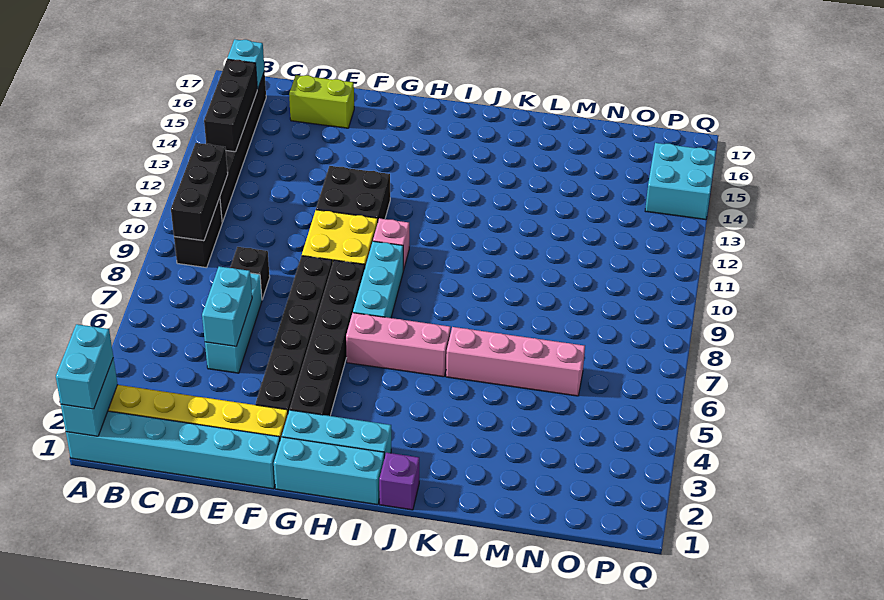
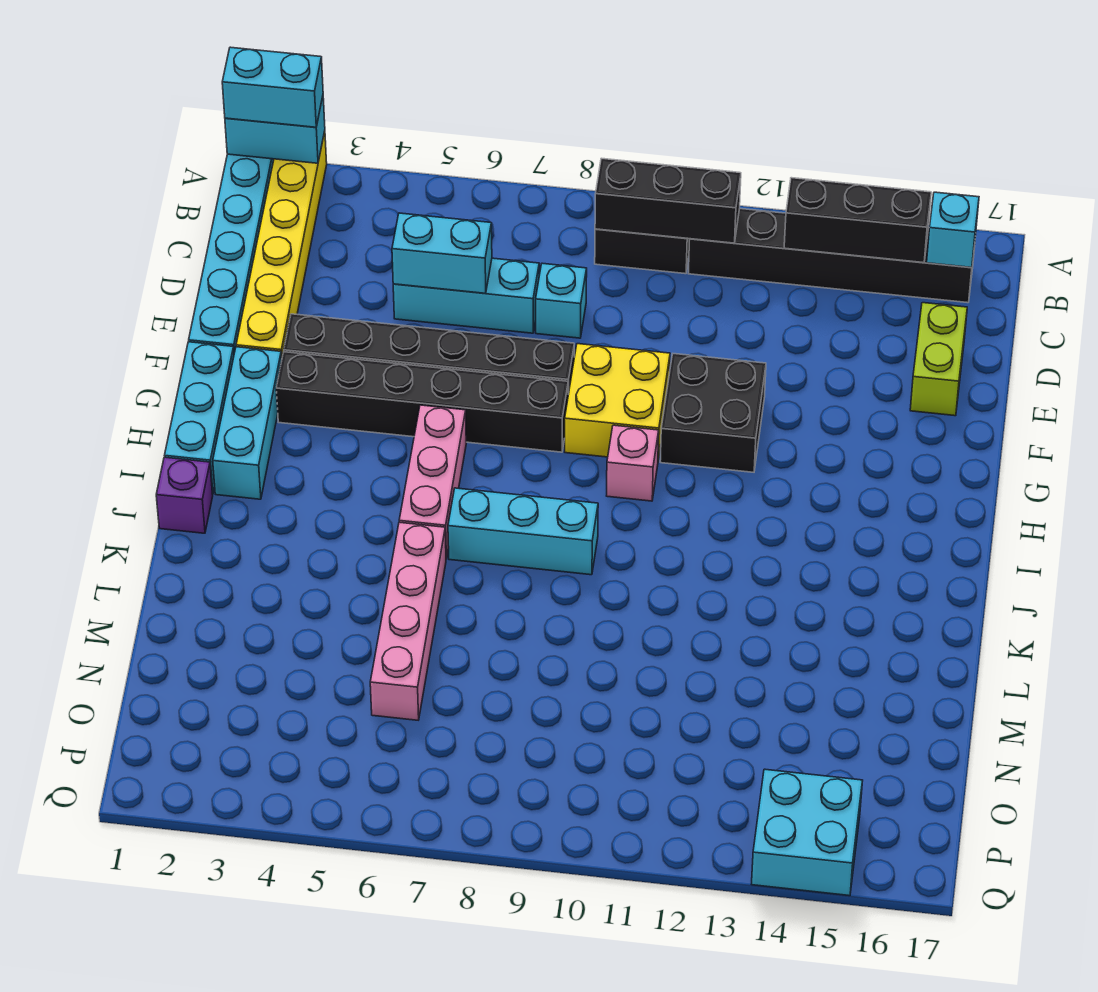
black 1x1 brick [230,247,270,299] -> cyan 1x1 brick [536,263,587,338]
cyan 1x3 brick [353,241,403,318] -> cyan 1x3 brick moved to [448,488,598,575]

